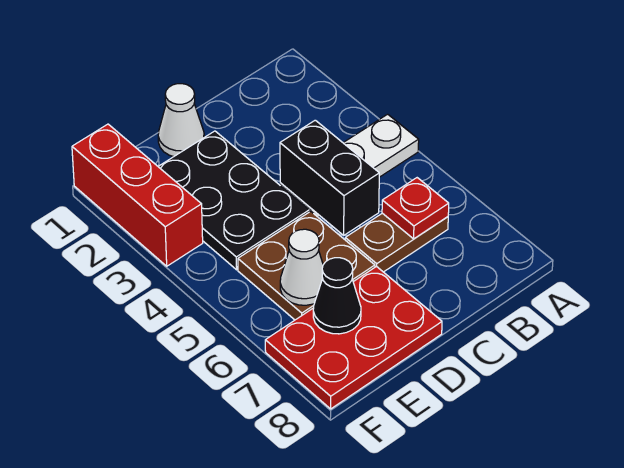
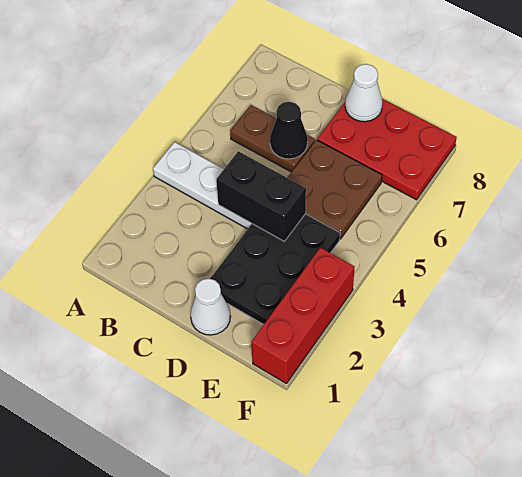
red 1x1 plate [382,178,449,239] -> none
black 1x2 brick [280,120,379,235] -> black 1x2 brick turned to [216,151,306,241]
white 1x1 cone [280,229,323,305] -> white 1x1 cone moved to [345,64,382,122]
black 1x1 cone [313,258,361,334] -> black 1x1 cone moved to [270,102,308,159]

